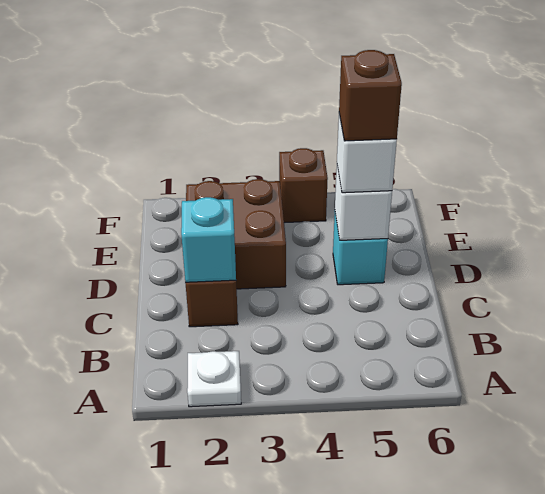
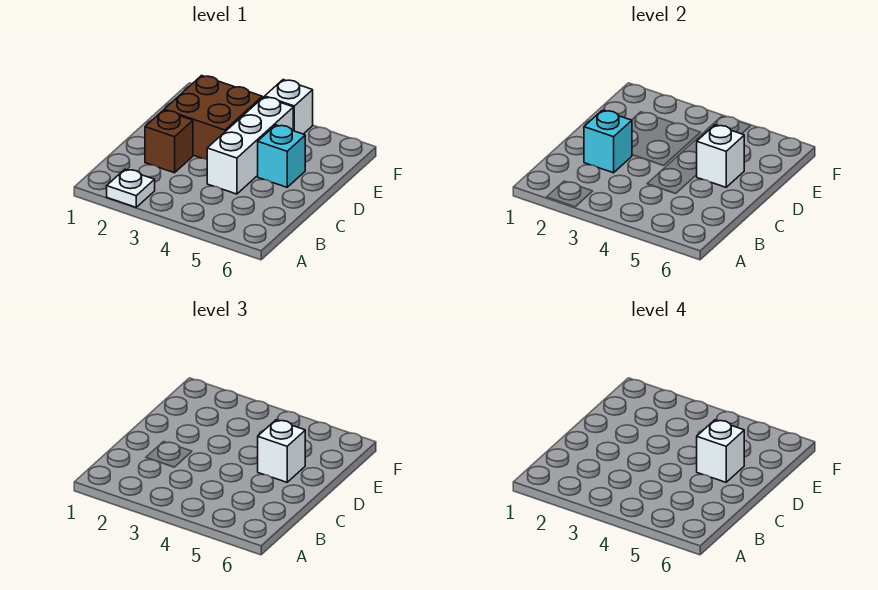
none -> white 1x3 brick [207,97,293,194]
brown 1x1 brick [339,50,402,141] -> white 1x1 brick [697,420,744,482]
brown 1x1 brick [279,148,328,223] -> white 1x1 brick [265,80,313,134]

